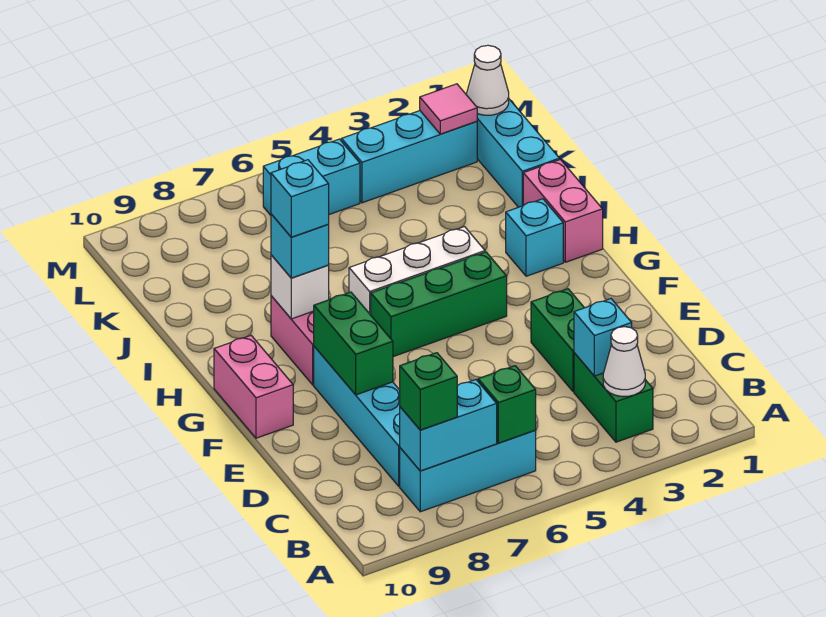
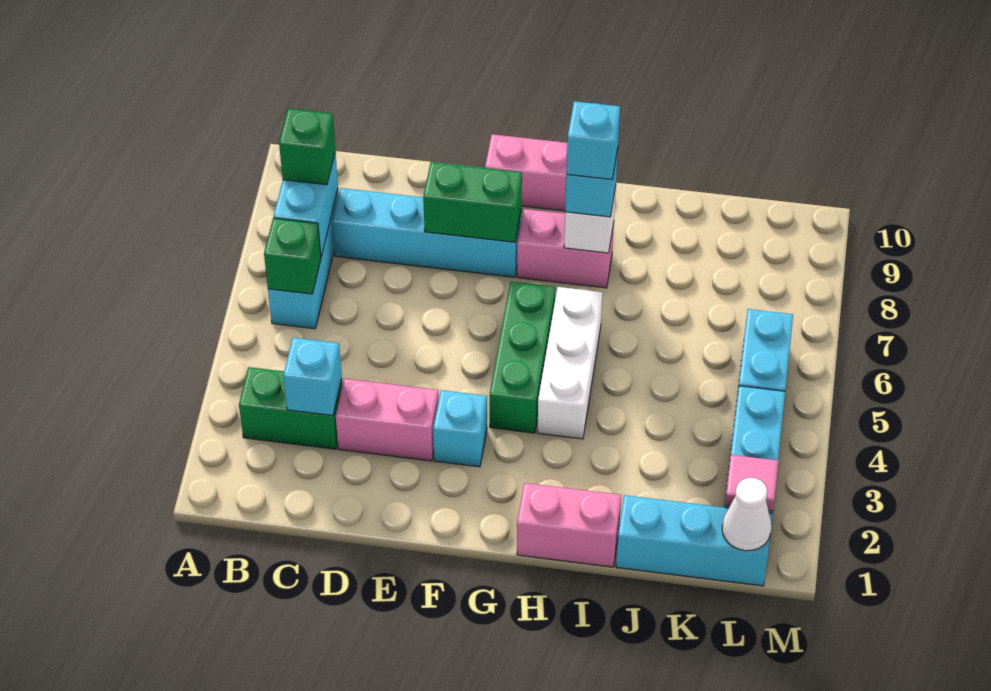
white 1x1 cone [603,327,645,397] -> none
green 1x2 brick [531,289,584,392] -> pink 1x2 brick [336,379,439,461]
cyan 1x1 brick [506,199,563,276] -> cyan 1x1 brick moved to [433,390,487,467]

